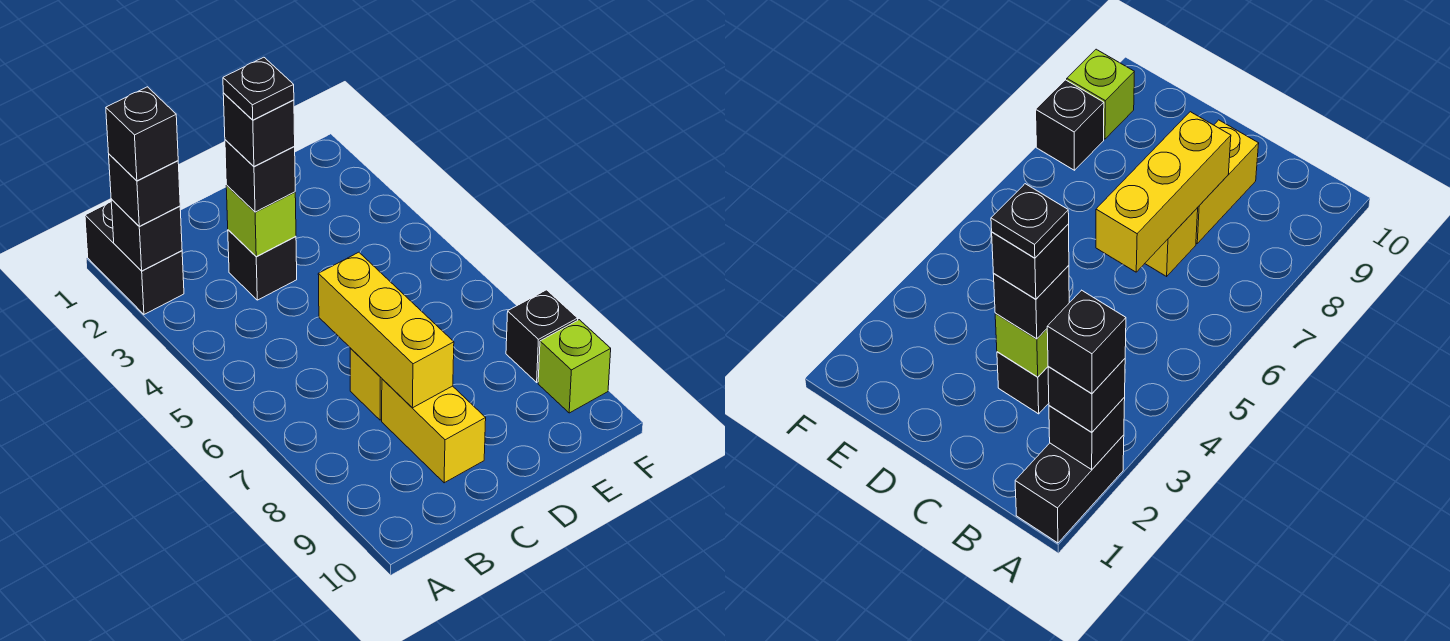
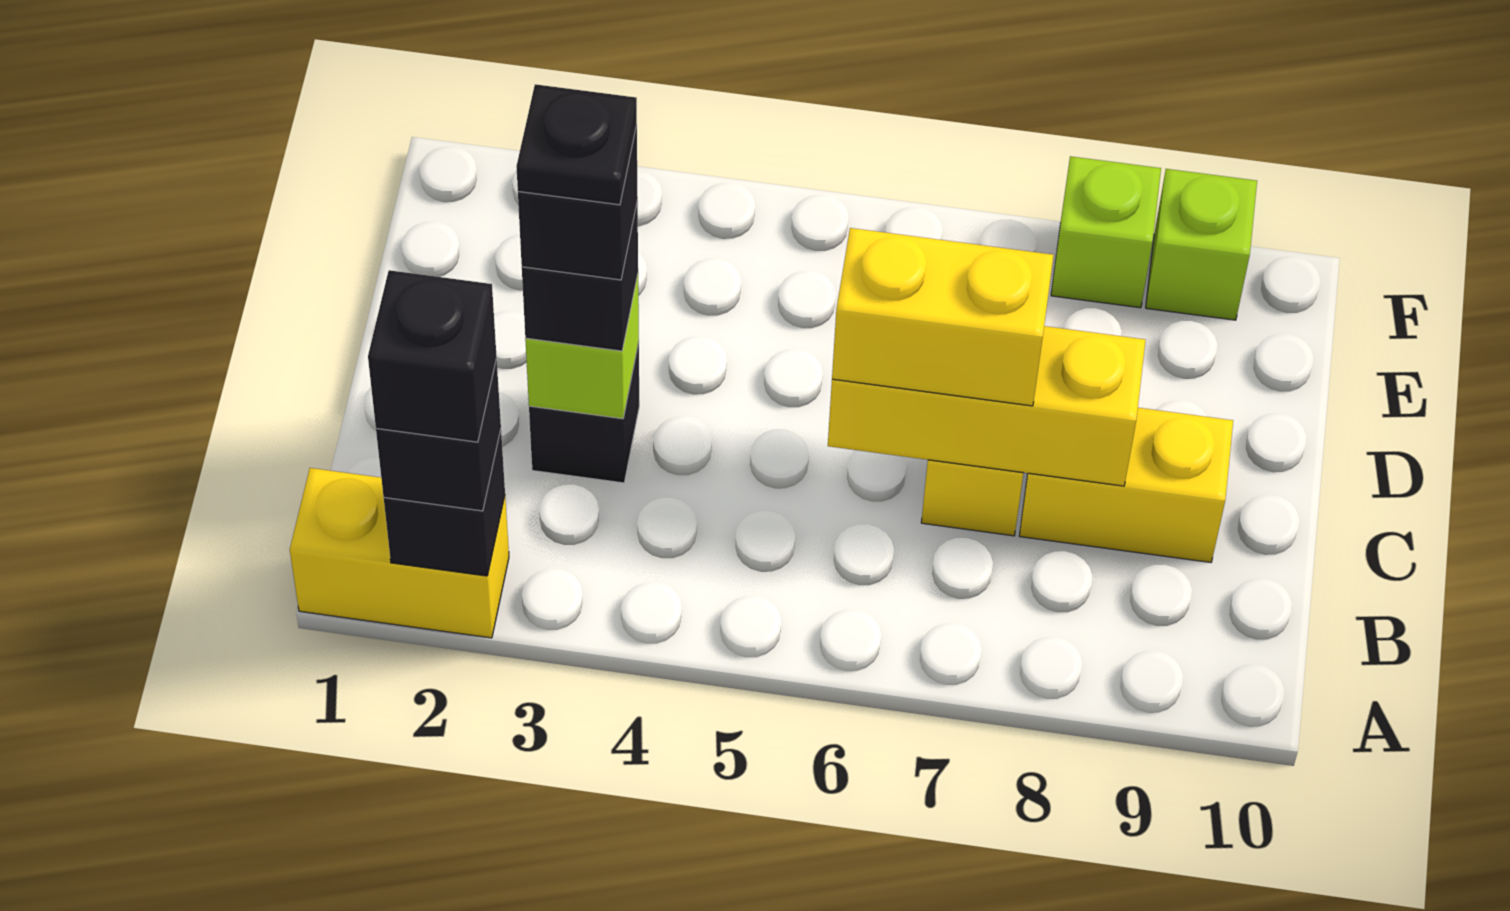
black 1x2 brick [85,202,184,314] -> yellow 1x2 brick [290,468,509,638]
none -> yellow 1x2 brick [832,228,1054,406]
black 1x1 brick [506,290,578,382] -> lime 1x1 brick [1051,156,1161,308]

